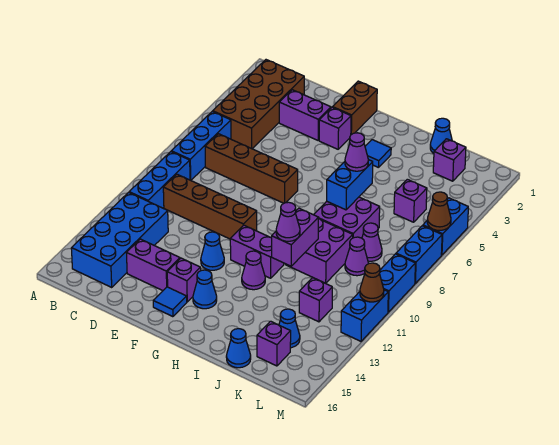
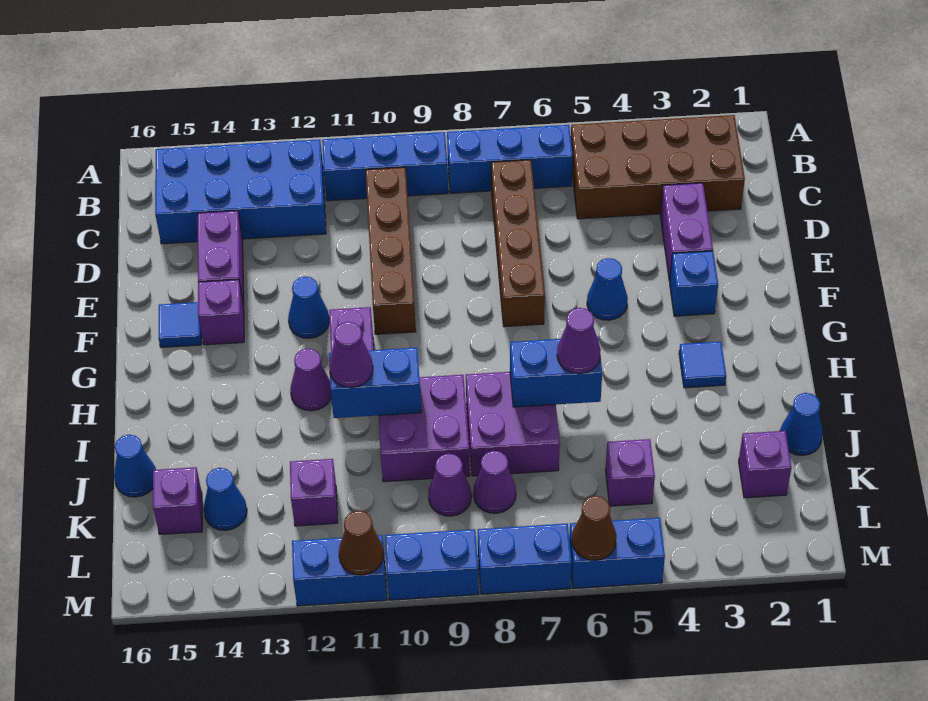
brown 1x2 brick [333,81,377,134] -> none
purple 1x1 brick [319,107,351,149] -> blue 1x1 brick [670,251,718,316]
blue 1x1 cone [193,270,217,309] -> blue 1x1 cone moved to [587,258,628,320]
purple 1x2 brick [272,208,319,266] -> blue 1x2 brick [329,348,421,418]

